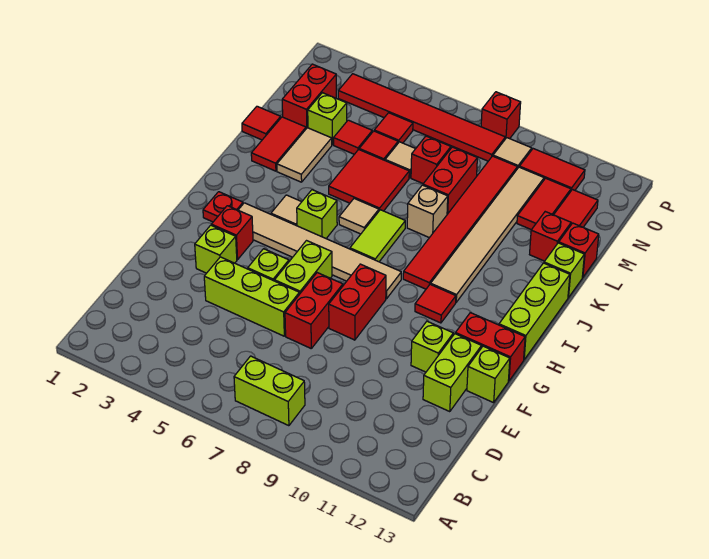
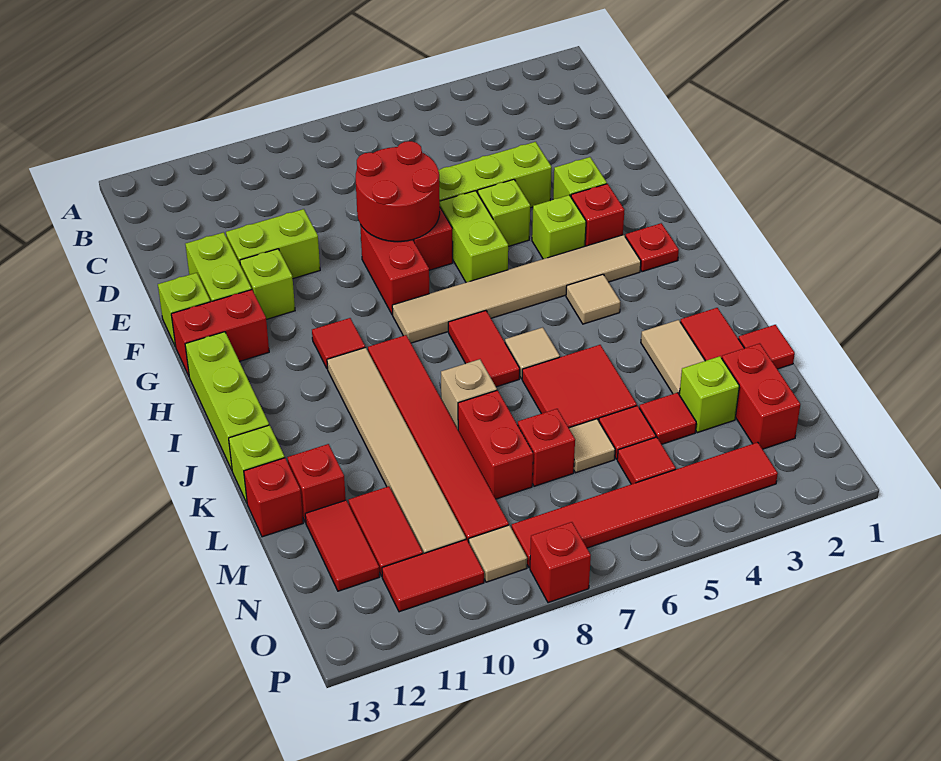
lime 1x2 brick [234,356,305,426] -> lime 1x2 brick moved to [226,209,320,279]
none -> red 2x2 round brick [356,141,440,242]
lime 1x1 brick [297,190,337,238] -> lime 1x1 brick moved to [532,195,586,259]
lime 1x2 tile [350,210,405,262] -> red 1x2 tile [448,311,520,387]

